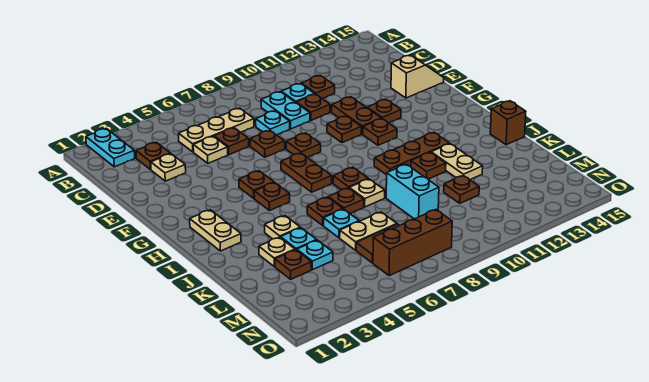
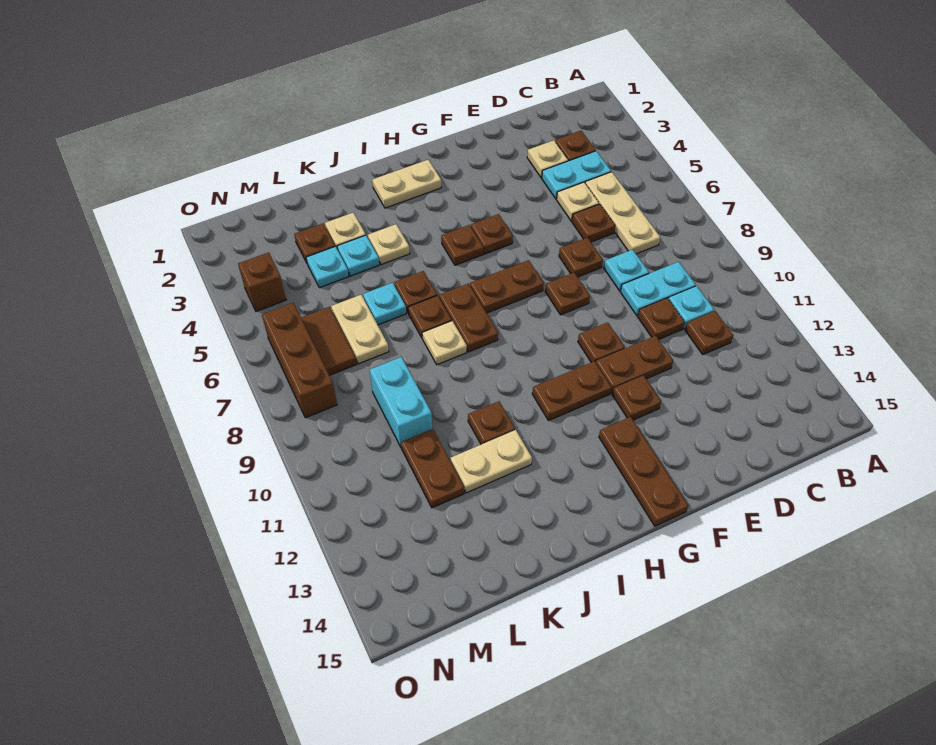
cyan 1x2 plate [86,129,135,167] -> cyan 1x2 plate moved to [542,151,611,199]
tan 1x2 slope [391,55,444,98] -> none
brown 1x1 plate [363,119,397,145] -> brown 1x2 plate [532,361,611,421]
brown 1x1 plate [333,167,368,190] -> brown 1x2 plate [439,284,498,352]
brown 1x3 plate [374,132,449,175] -> brown 1x3 plate moved to [599,417,688,526]
brown 1x1 brick [490,101,526,145] -> brown 1x1 brick moved to [238,252,286,311]
cyan 1x2 brick [386,164,439,219] -> cyan 1x2 brick turned to [370,357,432,447]
brown 1x1 plate [444,175,479,203] -> brown 1x2 plate [401,429,464,508]

